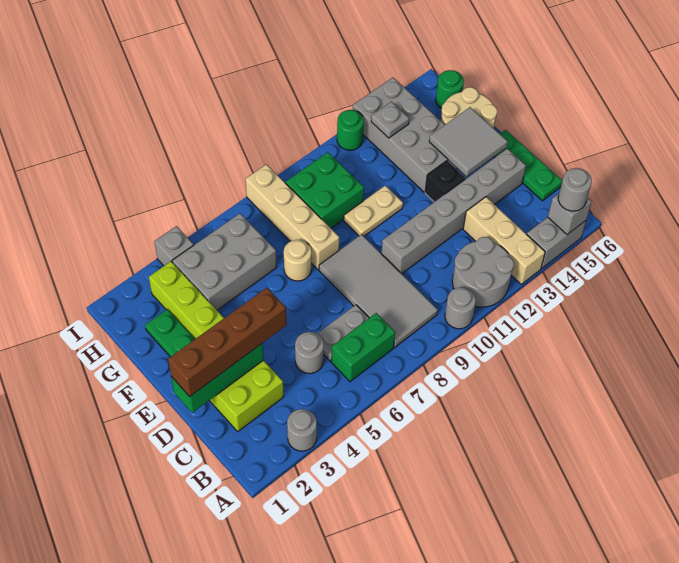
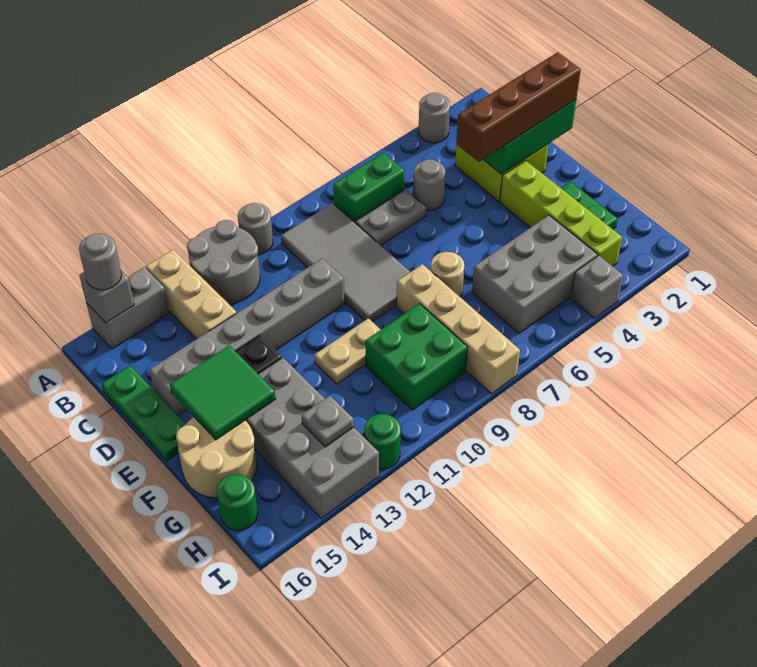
grey 2x2 tile [429,107,508,176] -> green 2x2 tile [170,345,276,440]

